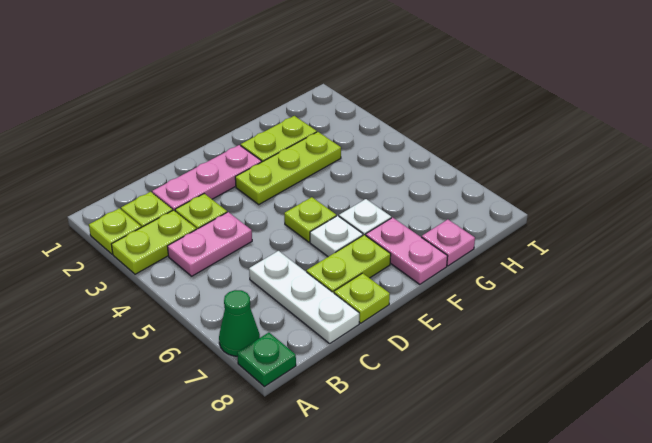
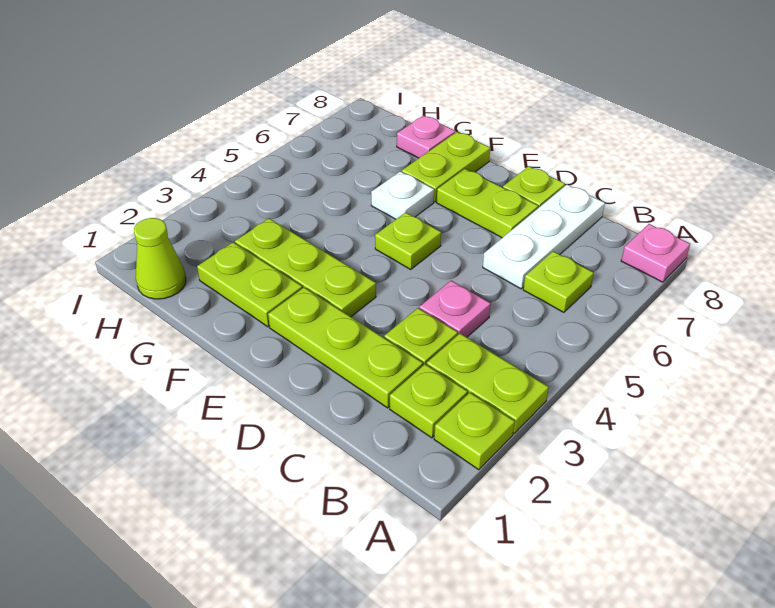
green 1x1 cone [219,290,260,356] -> none
green 1x1 plate [237,333,296,387] -> pink 1x1 plate [621,224,690,282]
pink 1x2 plate [167,212,252,276] -> pink 1x1 plate [419,281,491,337]
none -> lime 1x1 plate [523,251,594,312]
pink 1x3 plate [152,145,262,211] -> lime 1x3 plate [268,287,423,408]
white 1x1 plate [310,216,363,257] -> none
pink 1x2 plate [366,217,448,284] -> lime 1x2 plate [402,132,490,202]
none -> lime 1x1 cone [134,218,186,299]

